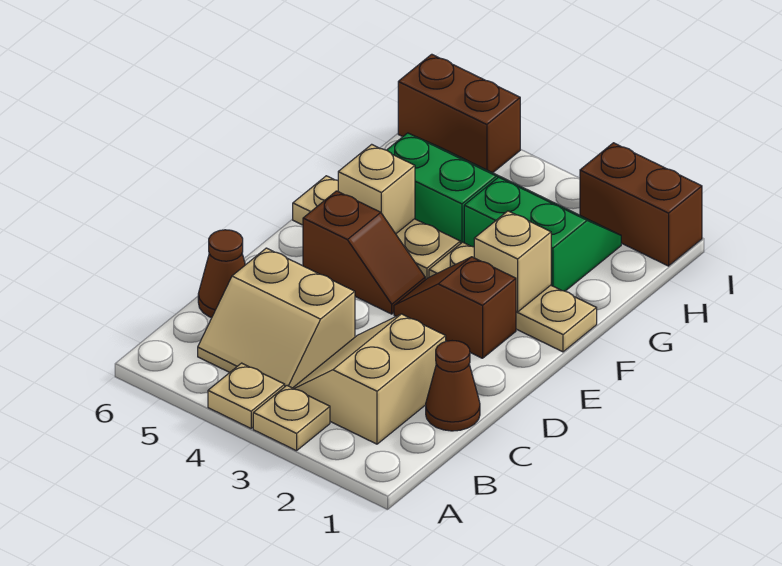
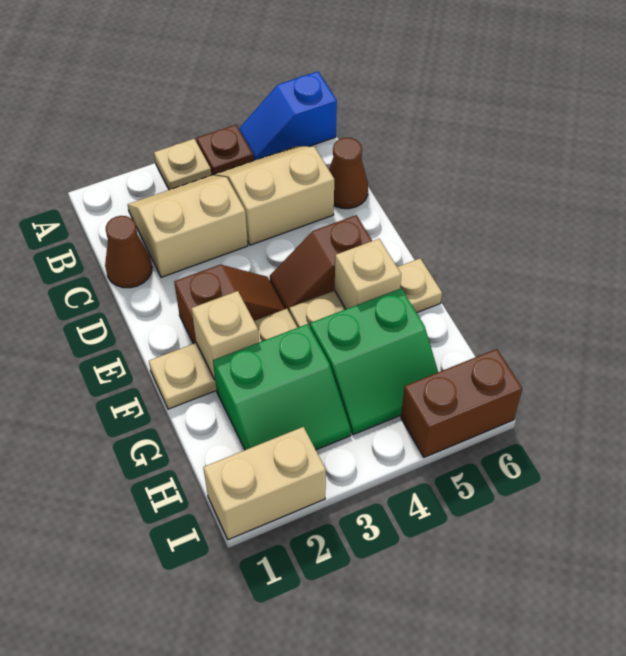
tan 1x1 plate [208,363,285,428] -> brown 1x1 plate [197,125,254,175]
none -> blue 1x2 slope [239,71,337,160]
tan 2x2 slope [293,314,446,444] -> tan 2x2 slope turned to [127,175,248,277]
brown 1x2 brick [580,143,702,266] -> tan 1x2 brick [203,427,326,540]

